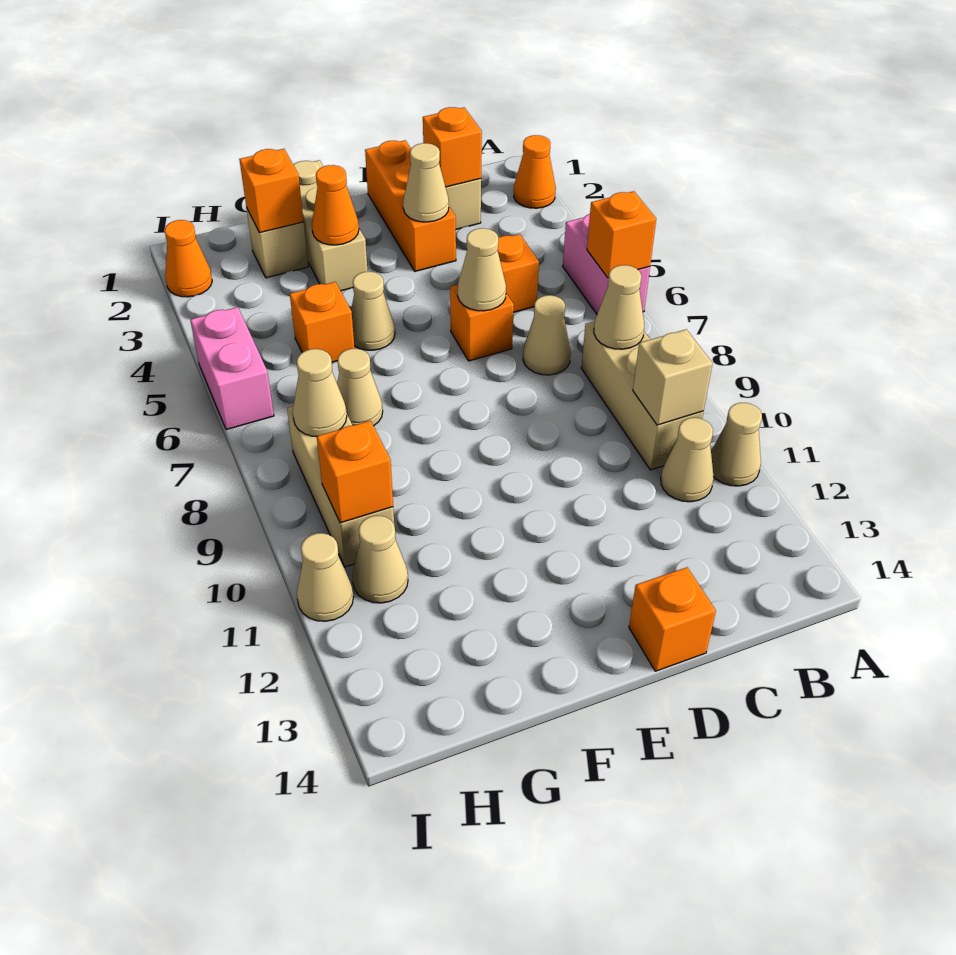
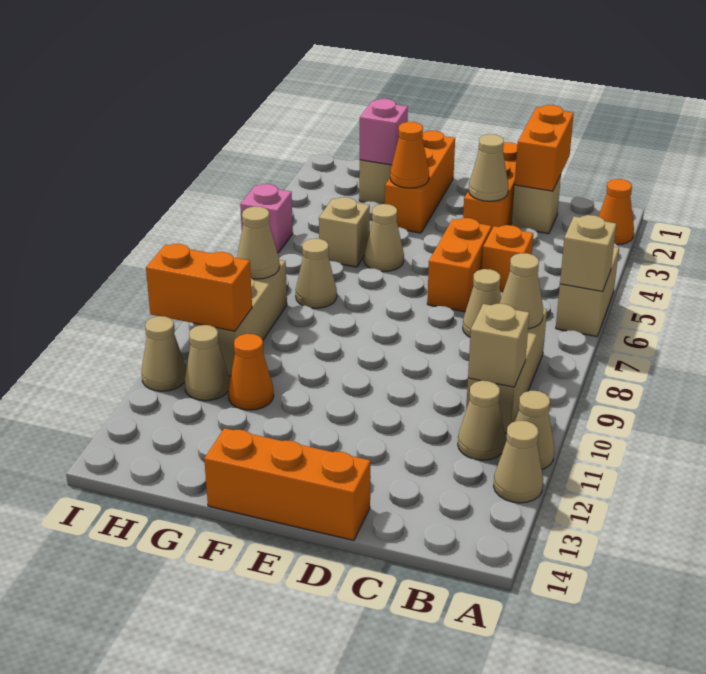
pink 1x2 brick [563,214,650,314] -> tan 1x2 brick [556,247,619,336]
orange 1x1 brick [587,191,656,278] -> tan 1x1 brick [560,215,616,292]
orange 1x1 brick [423,107,482,187] -> orange 1x2 brick [515,105,574,191]
orange 1x1 brick [450,285,514,361] -> orange 1x2 brick [427,218,492,312]
tan 1x1 cone [458,228,506,311] -> tan 1x1 cone moved to [494,421,543,503]
orange 1x1 brick [629,567,716,671] -> orange 1x3 brick [204,428,371,540]
tan 1x3 brick [294,160,368,291] -> orange 1x3 brick [385,130,455,233]
orange 1x1 brick [239,149,304,233] -> pink 1x1 brick [360,99,408,165]
orange 1x1 brick [290,282,354,362] -> tan 1x1 brick [319,197,370,267]
orange 1x1 brick [317,421,393,523] -> orange 1x2 brick [146,244,252,331]
orange 1x1 cone [165,220,212,297] -> orange 1x1 cone moved to [228,334,274,410]
pink 1x2 brick [190,307,274,430] -> pink 1x1 brick [240,184,293,253]

